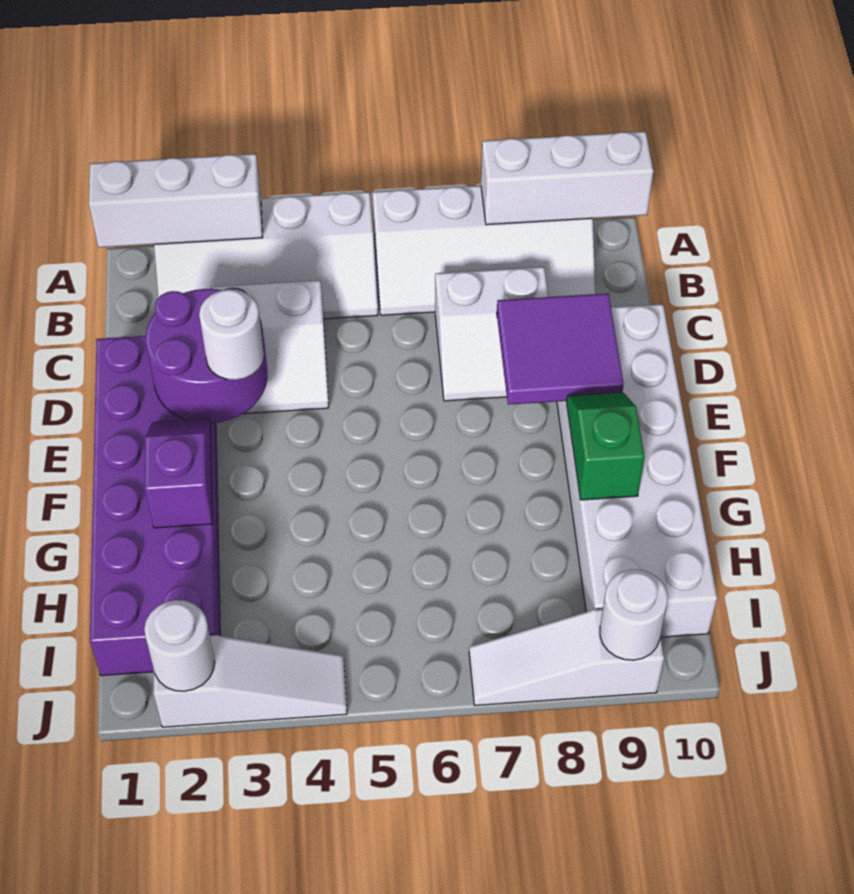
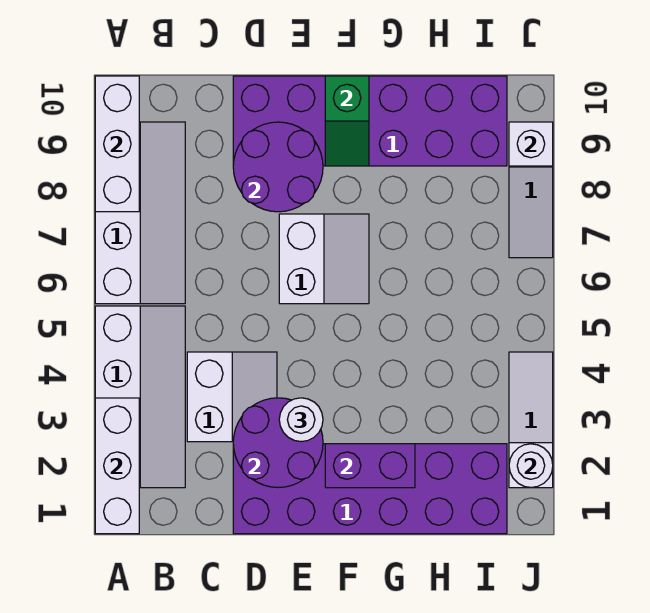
white 2x2 slope [435,267,548,401] -> white 2x2 slope moved to [279,214,369,304]
purple 2x2 tile [497,293,624,405] -> purple 2x2 round brick [233,122,323,212]
white 2x6 brick [557,304,717,637] -> purple 2x6 brick [233,76,507,166]
purple 1x2 slope [145,418,212,528] -> purple 1x2 brick [325,444,415,488]
green 1x2 slope [567,392,645,500] -> green 1x2 slope turned to [325,76,369,166]
white 1x1 round brick [600,569,668,660] -> white 1x1 brick [509,122,553,166]

